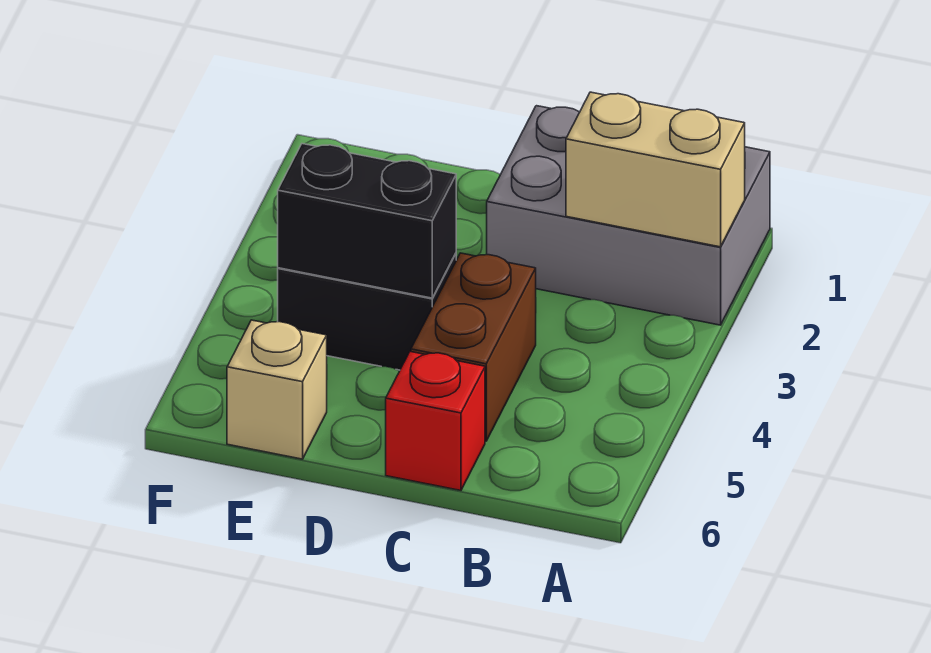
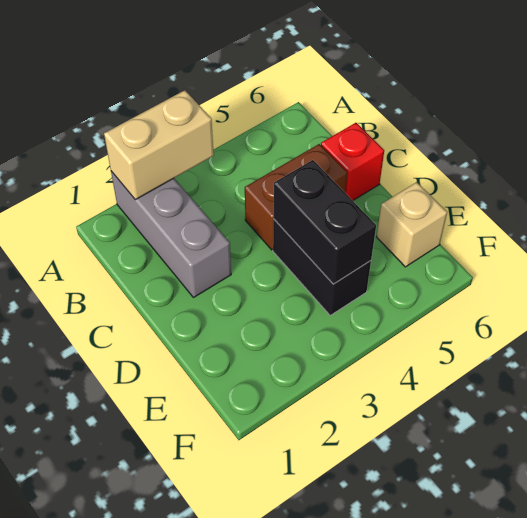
grey 2x3 brick [487,106,770,325] -> grey 1x3 brick [111,171,231,298]
tan 1x2 brick [566,92,745,247] -> tan 1x2 brick turned to [104,90,214,200]

